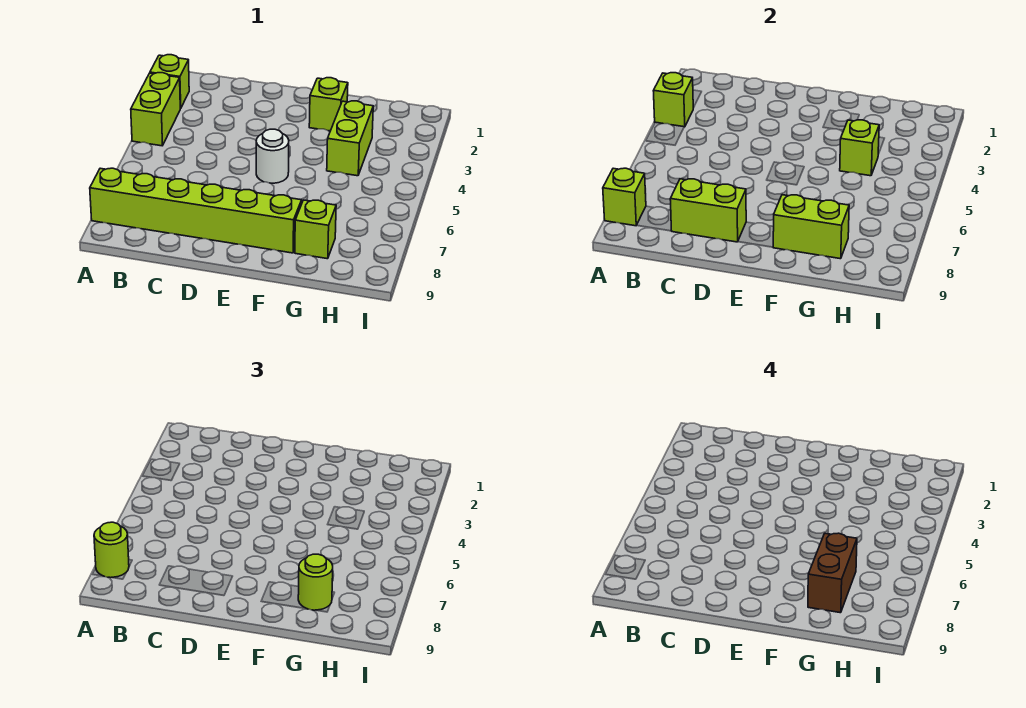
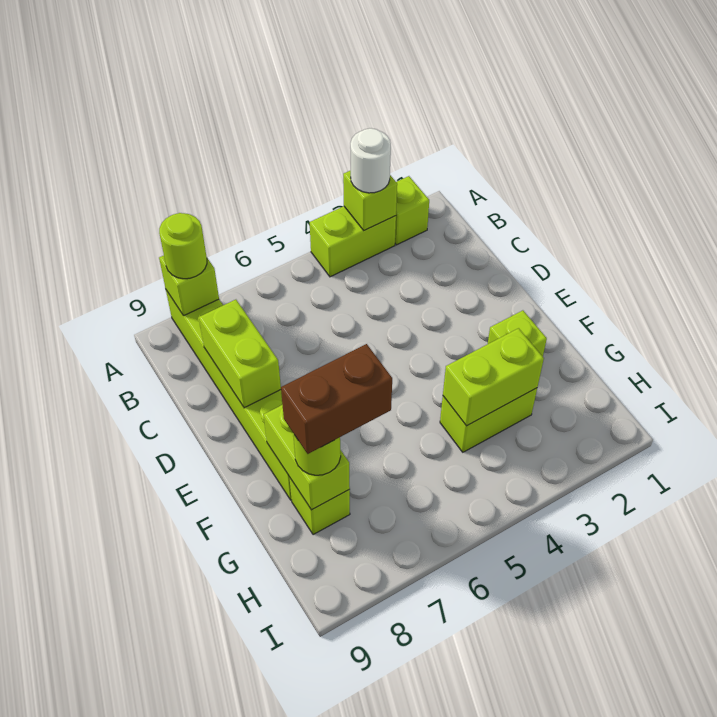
white 1x1 round brick [256,129,289,183] -> white 1x1 round brick moved to [350,128,391,193]
lime 1x1 brick [840,120,879,176] -> lime 1x2 brick [443,328,544,426]

